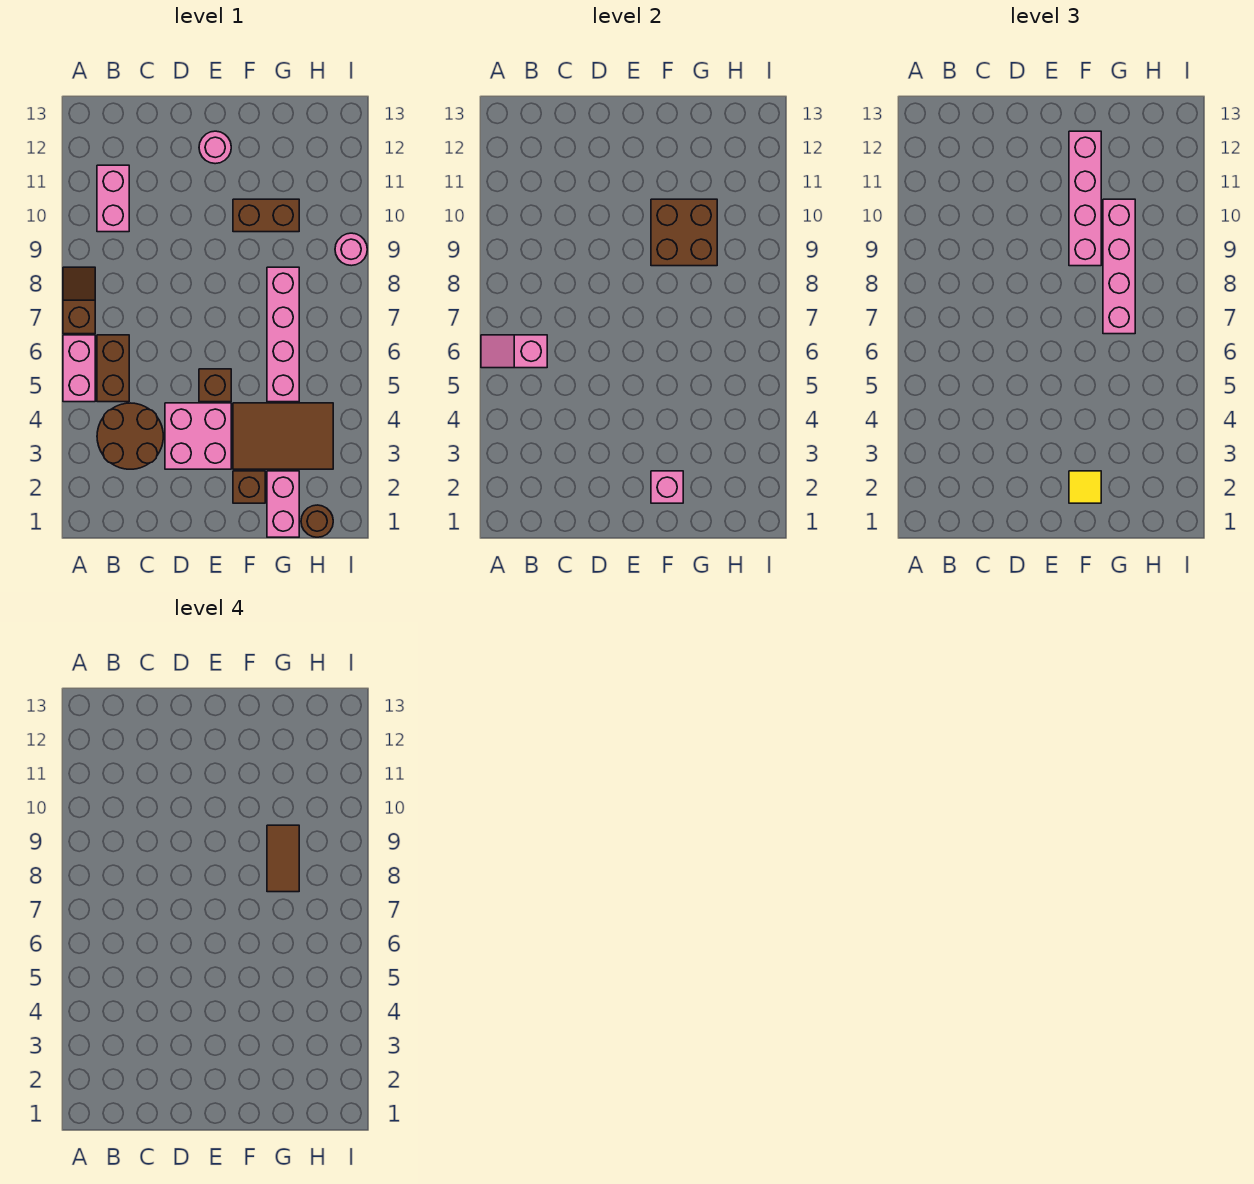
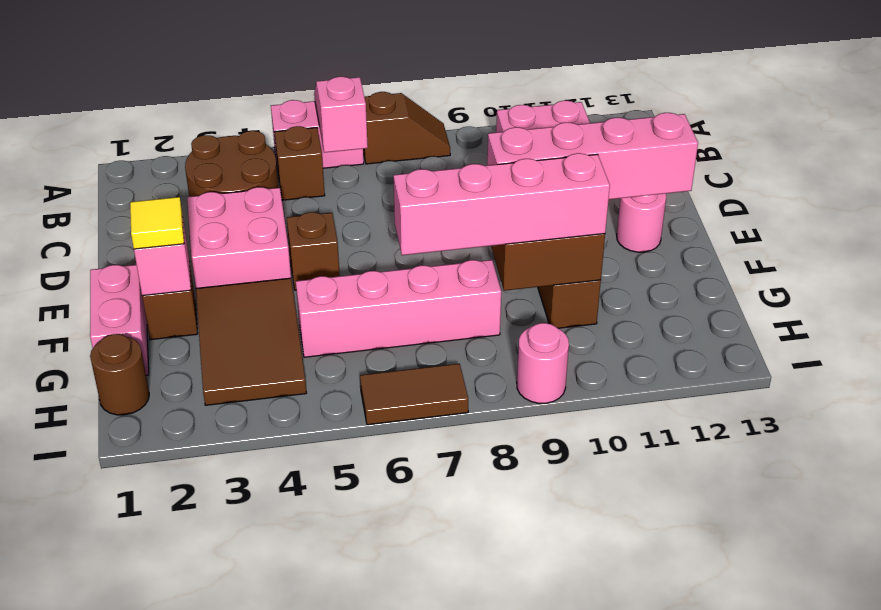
brown 1x2 brick [97,335,129,402] -> brown 1x1 brick [274,126,325,200]
pink 1x2 brick [267,471,299,537] -> pink 1x2 brick turned to [90,265,149,375]
brown 1x2 tile [267,825,299,892] -> brown 1x2 tile moved to [360,364,468,425]

